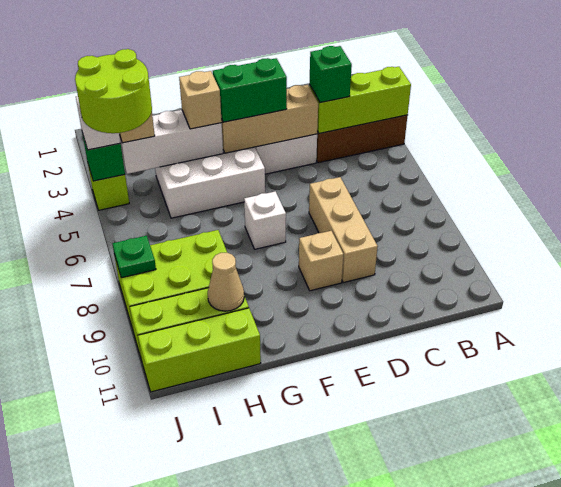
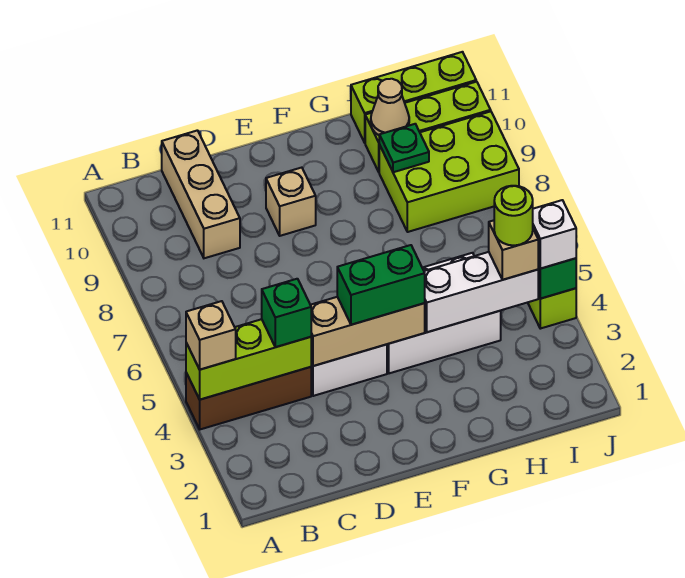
tan 1x3 brick [309,177,378,283] -> tan 1x3 brick moved to [162,130,240,258]
white 1x1 brick [244,191,286,249] -> none
tan 1x1 brick [179,71,222,129] -> tan 1x1 brick moved to [186,301,236,370]
lime 2x2 round brick [75,49,152,133] -> lime 1x1 round brick [494,186,533,245]
green 1x1 plate [112,236,156,278] -> green 1x1 plate moved to [379,124,429,172]

